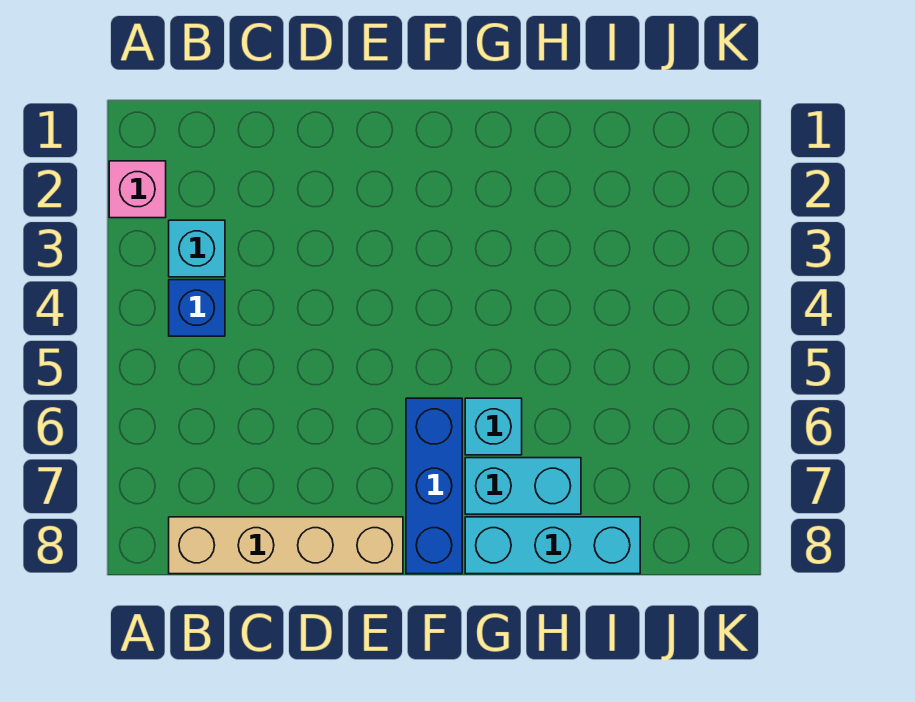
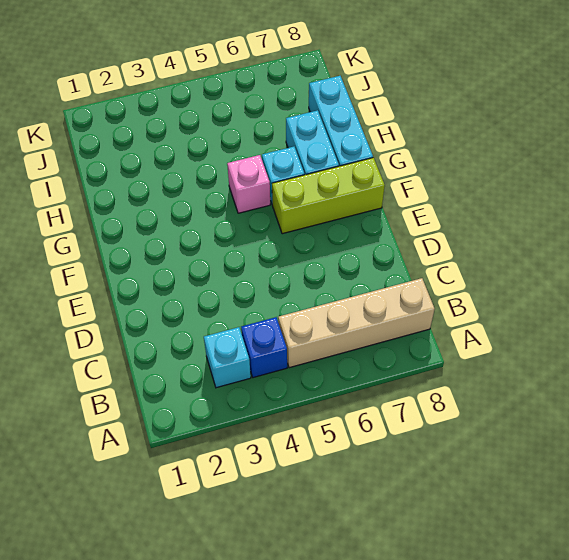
pink 1x1 brick [109,161,166,218] -> pink 1x1 brick moved to [227,155,270,213]
tan 1x4 brick [169,517,403,574] -> tan 1x4 brick turned to [278,278,435,368]
blue 1x3 brick [406,398,462,574] -> lime 1x3 brick [272,158,385,234]

